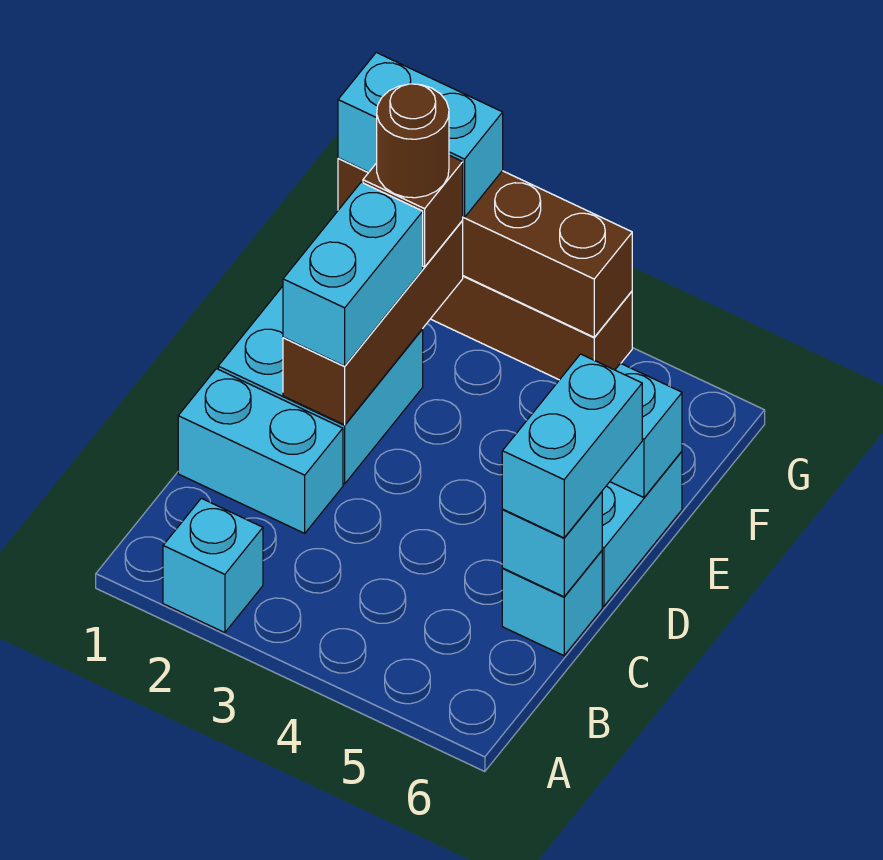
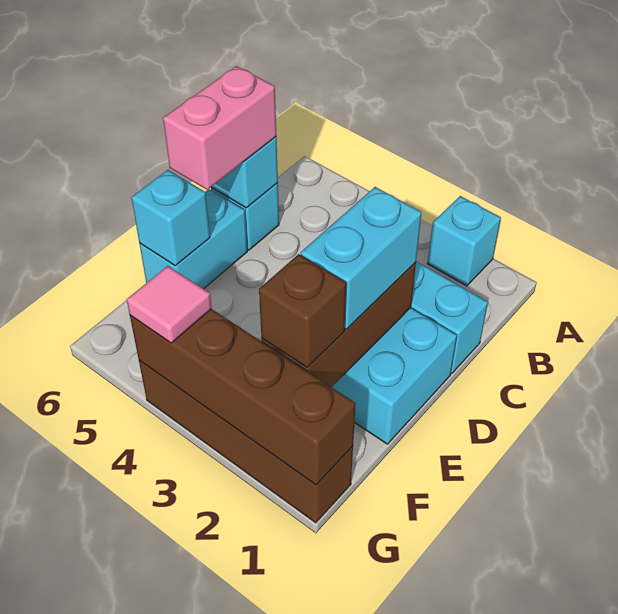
cyan 1x2 brick [502,354,642,538] -> pink 1x2 brick [163,66,276,190]
brown 1x1 round brick [377,84,449,198] -> none
cyan 1x2 brick [338,53,503,217] -> none
none -> pink 1x1 tile [127,266,212,343]

